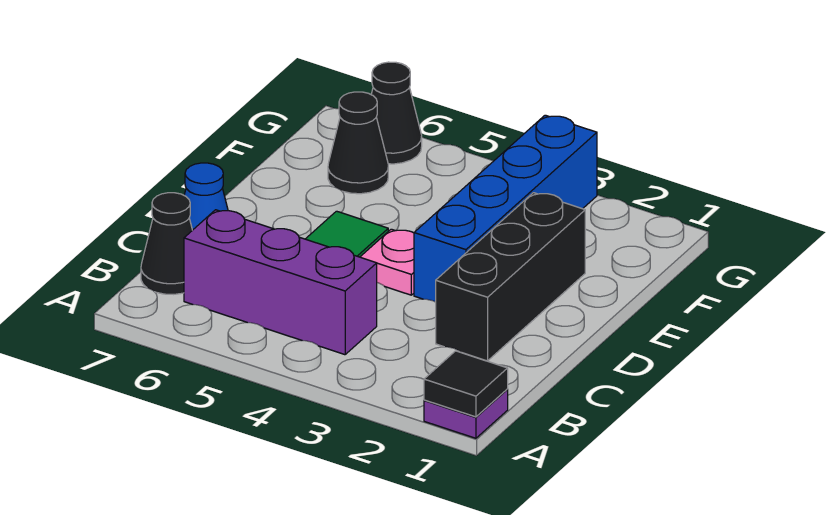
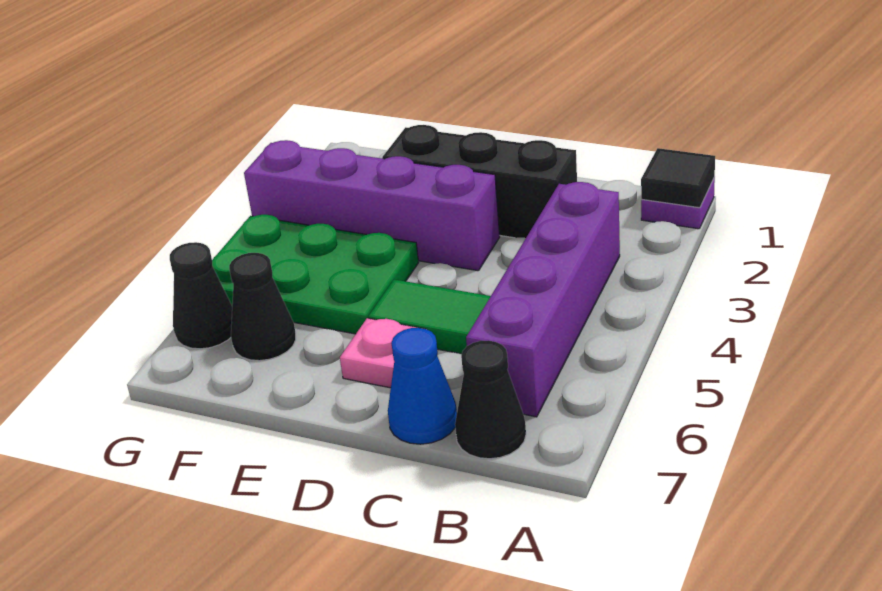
purple 1x3 brick [184,210,377,355] -> purple 1x4 brick [466,182,620,417]
blue 1x4 brick [414,115,597,302] -> purple 1x4 brick [244,140,500,271]
pink 1x1 plate [360,229,414,295] -> pink 1x1 plate moved to [340,318,418,388]
none -> green 2x3 plate [212,215,419,334]

